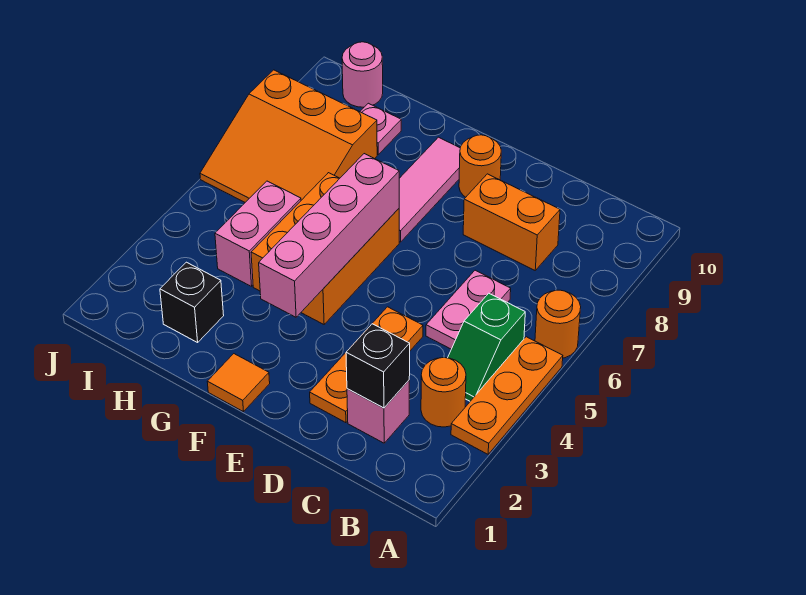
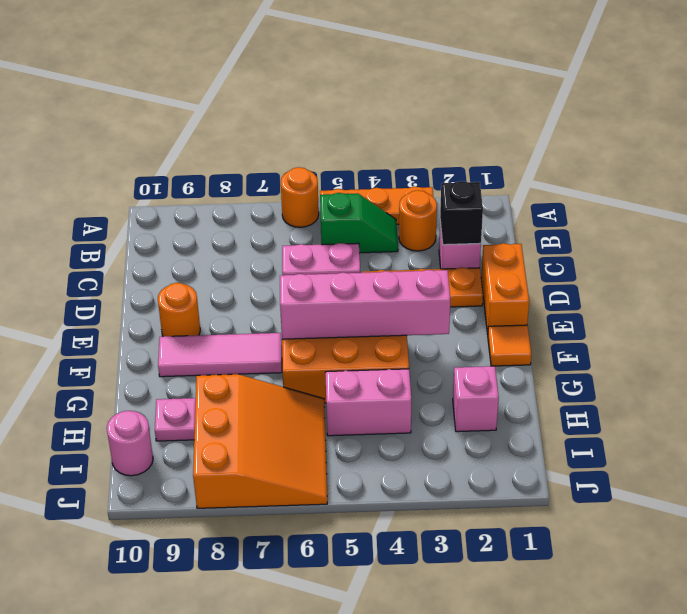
orange 1x2 brick [463,174,560,270] -> orange 1x2 brick moved to [481,243,529,334]
black 1x1 brick [160,262,224,343] -> pink 1x1 brick [453,366,499,432]

